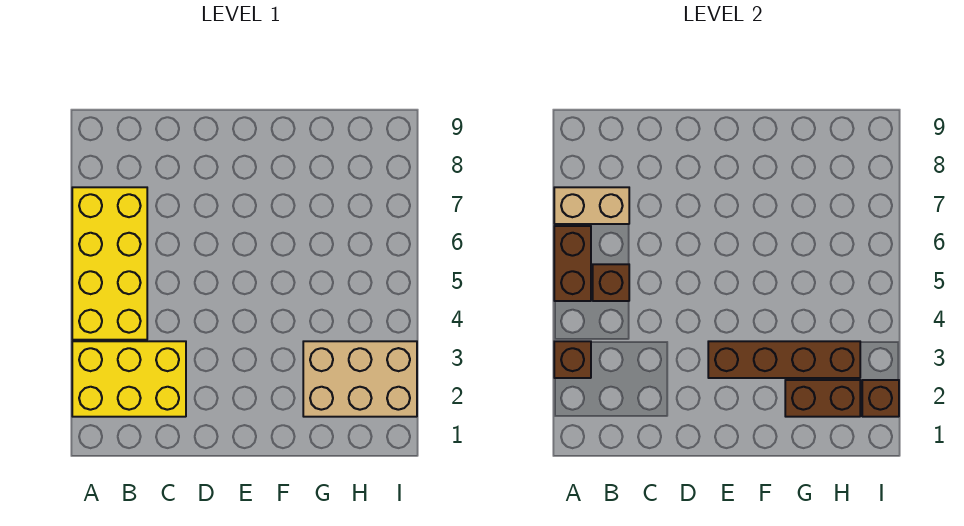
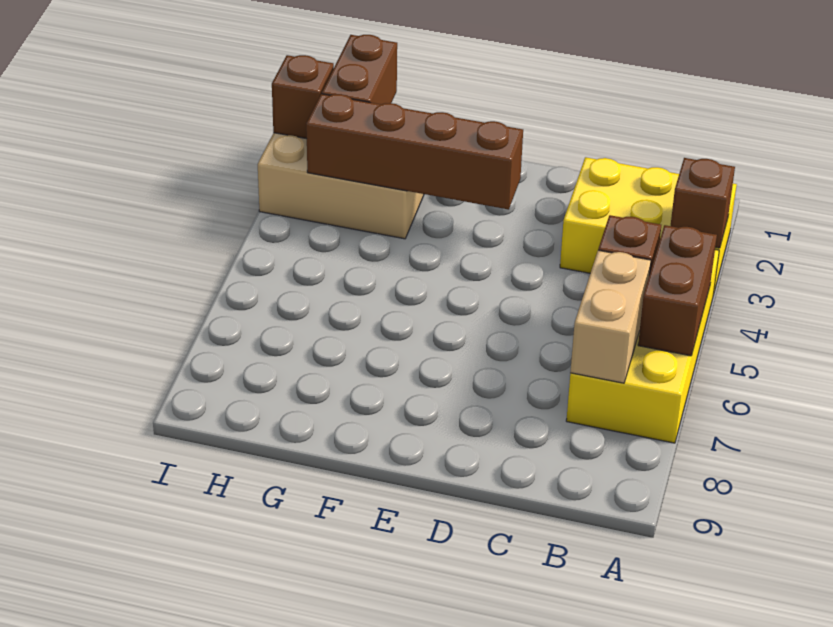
tan 1x2 brick [554,187,629,224] -> tan 1x2 brick turned to [570,250,651,383]
brown 1x2 brick [785,380,860,417] -> brown 1x2 brick turned to [322,35,397,104]

